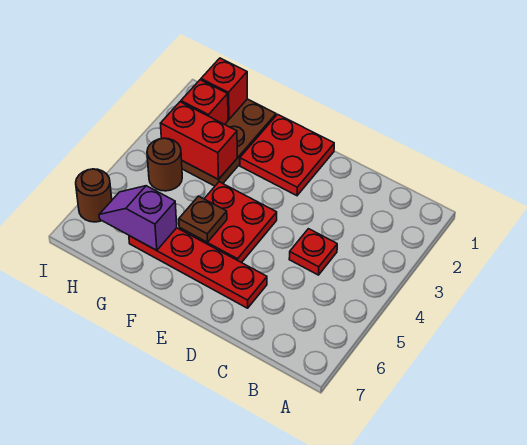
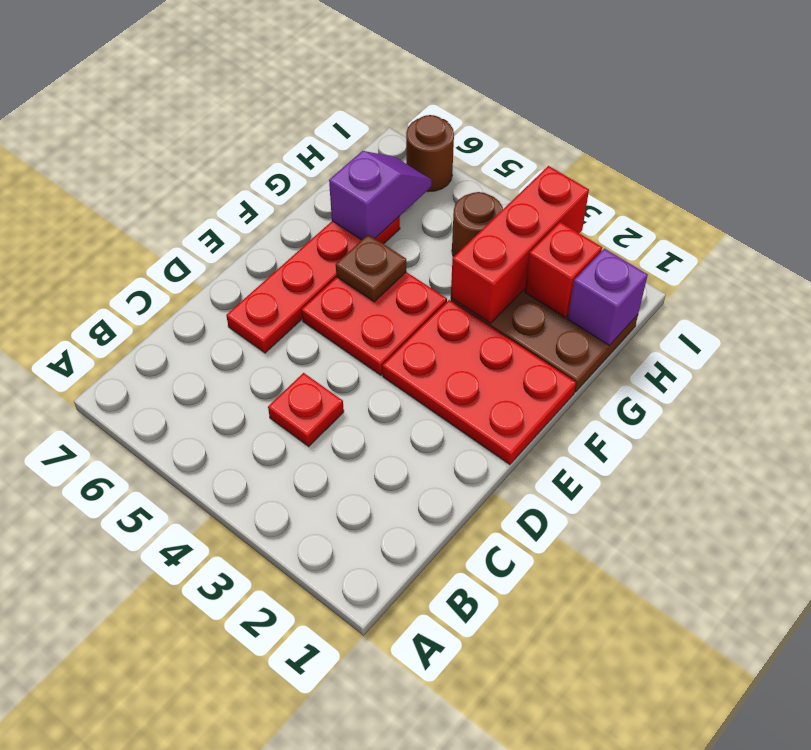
red 2x2 plate [240,114,334,196] -> red 2x3 plate [383,300,576,465]
red 1x2 brick [160,102,237,179] -> red 1x3 brick [451,166,589,323]
red 1x1 brick [201,58,247,119] -> purple 1x1 brick [568,249,648,345]

